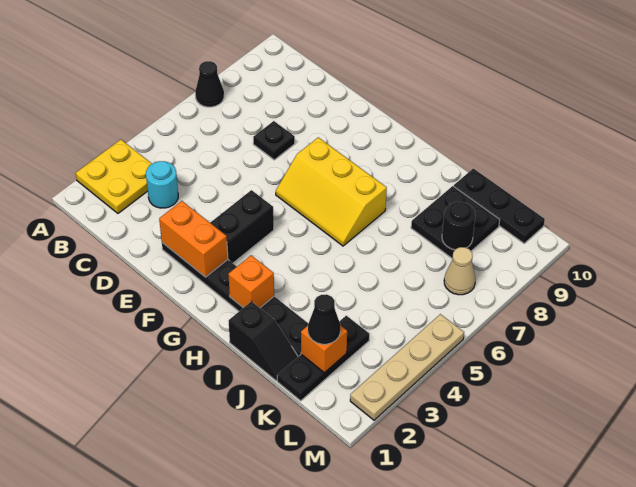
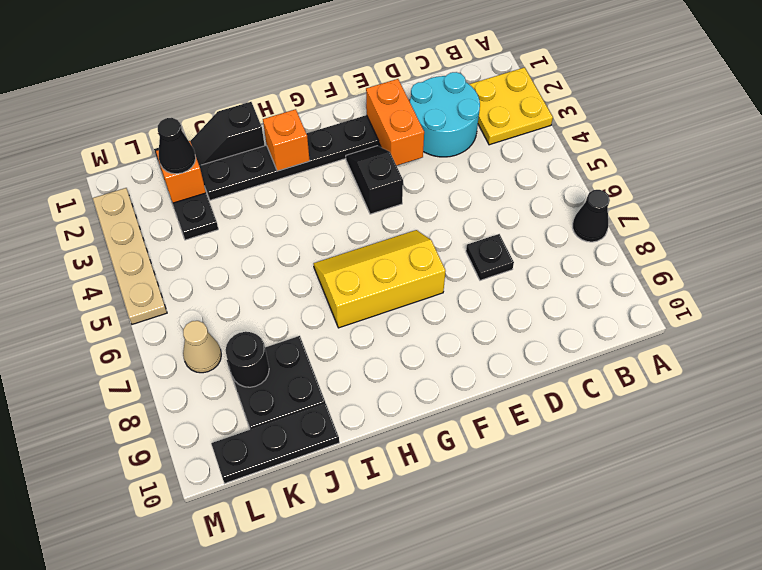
cyan 1x1 round brick [146,161,178,208] -> cyan 2x2 round brick [410,72,480,157]
orange 1x2 brick [159,201,228,277] -> orange 1x2 brick turned to [366,79,424,166]
black 1x2 brick [210,190,274,263] -> black 1x2 slope [346,146,403,214]

